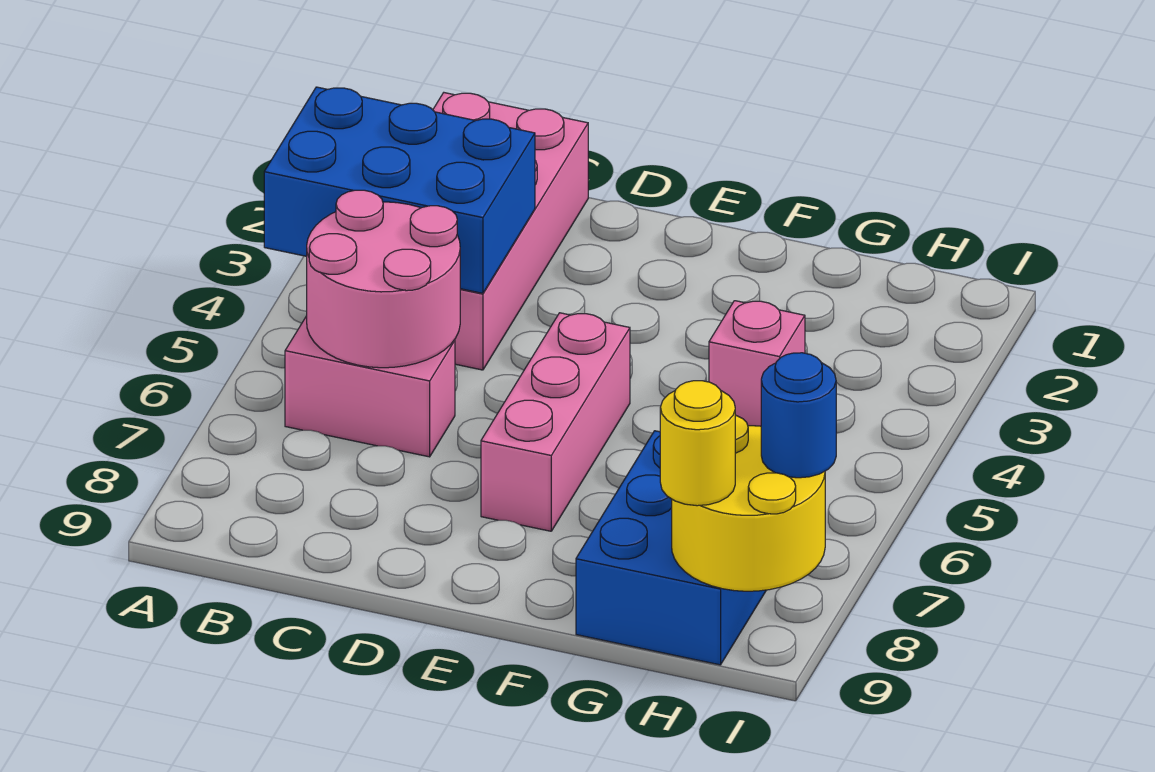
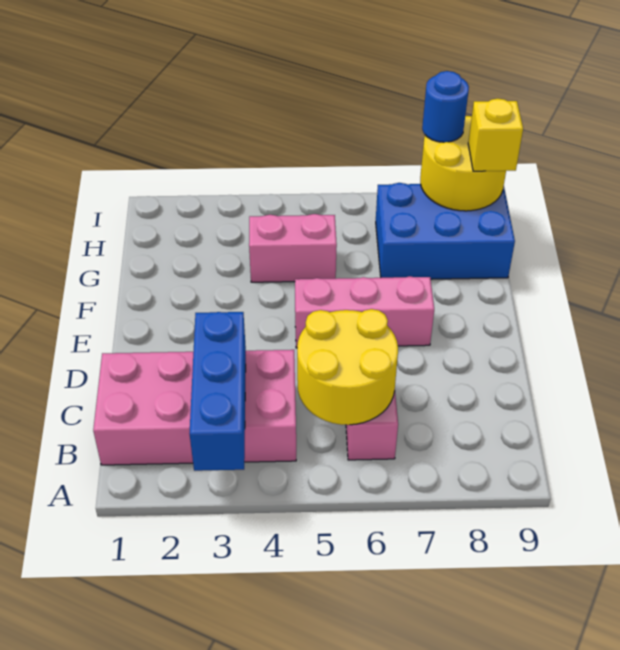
blue 2x3 brick [264,87,535,293] -> blue 1x3 brick [189,312,246,471]
pink 2x2 round brick [307,190,460,368] -> yellow 2x2 round brick [297,309,398,425]
pink 1x1 brick [709,301,805,426] -> pink 1x2 brick [249,214,337,282]
yellow 1x1 round brick [660,381,735,506] -> yellow 1x1 brick [468,98,523,171]

